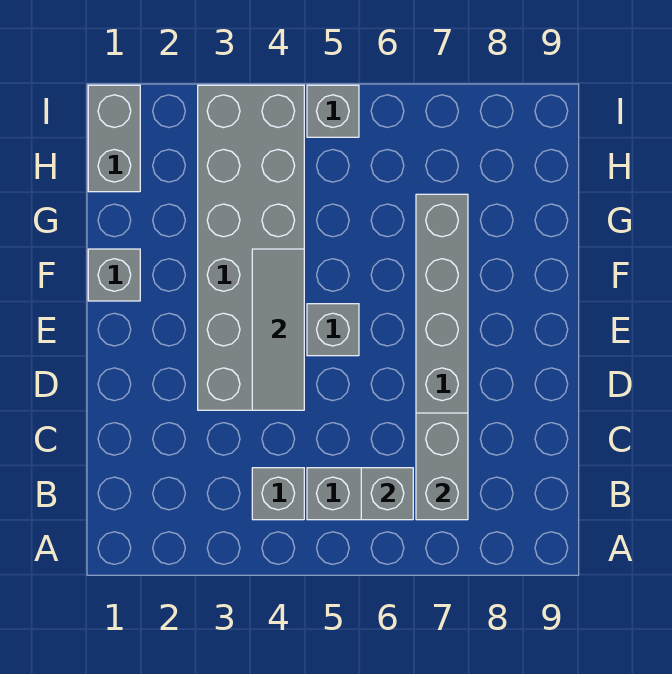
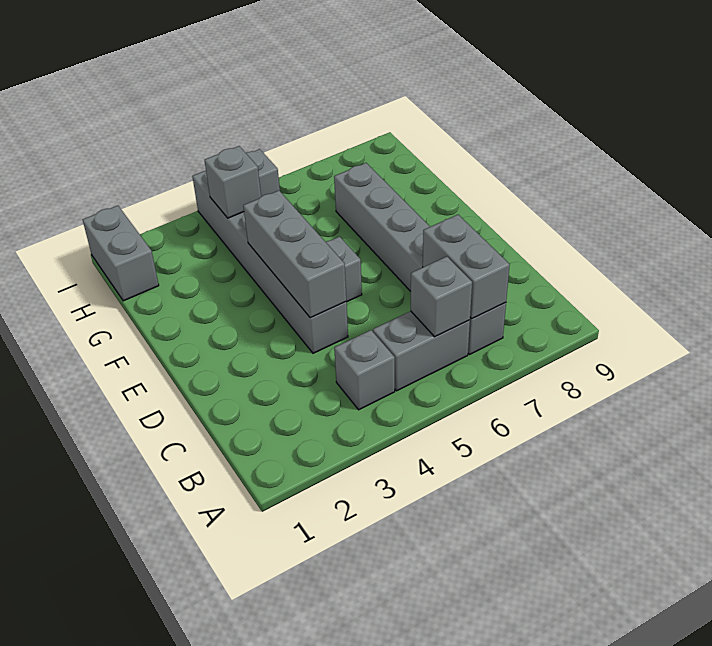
grey 2x6 brick [198,85,304,410] -> grey 1x6 brick [192,171,348,353]
grey 1x3 tile [252,249,304,410] -> grey 1x3 brick [243,191,346,318]
grey 1x1 brick [88,249,140,301] -> grey 1x1 brick moved to [205,146,261,218]

